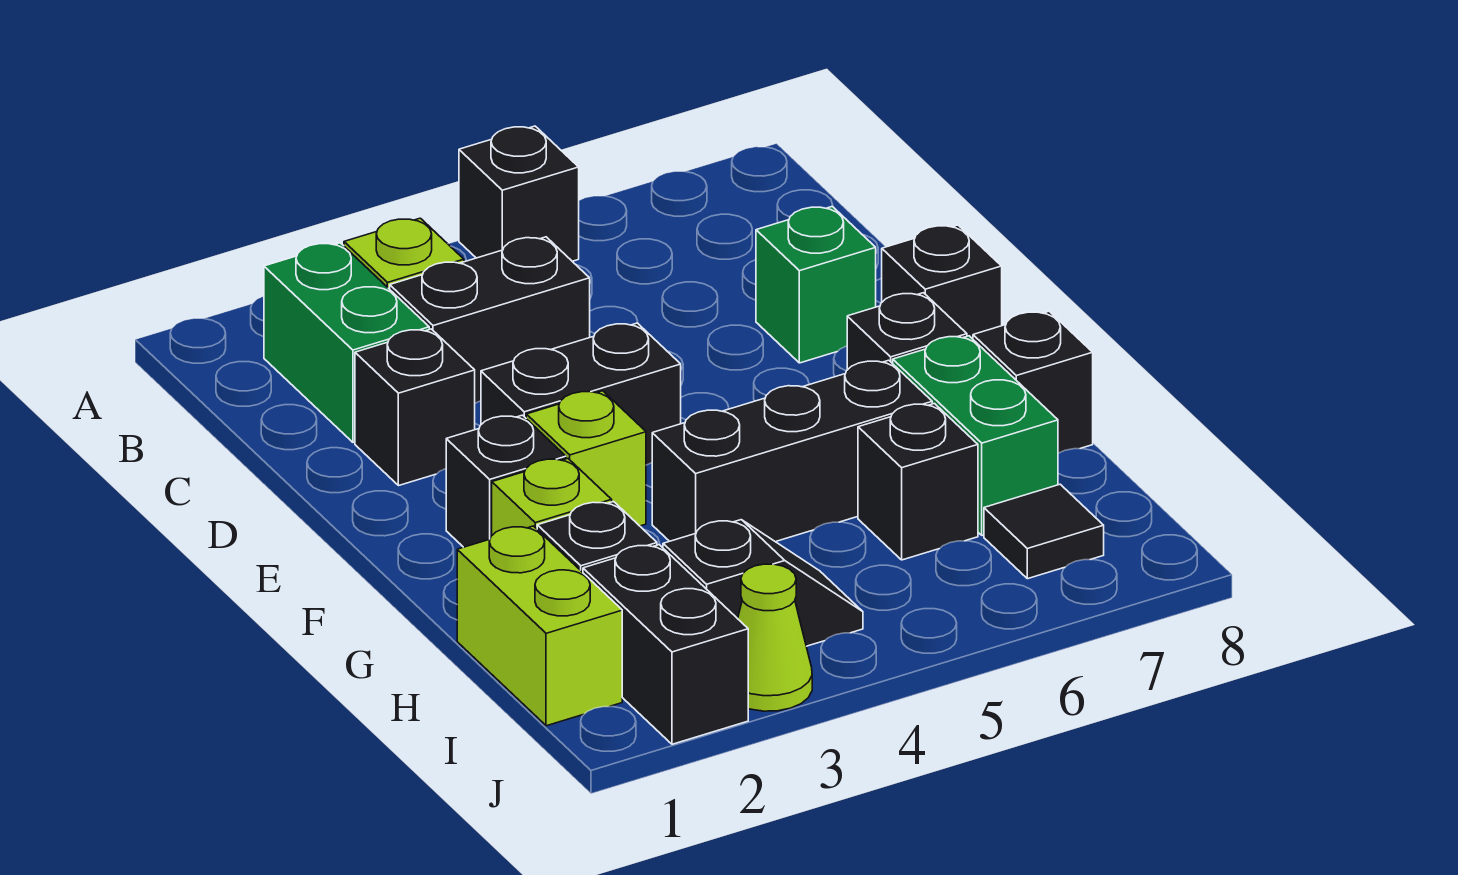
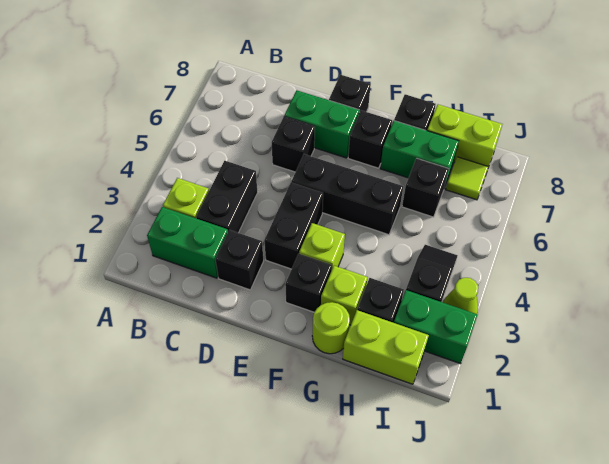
black 1x1 brick [459,126,579,261] -> black 1x1 brick moved to [272,117,315,172]
green 1x1 brick [756,206,876,363] -> green 1x2 brick [284,90,359,158]
none -> lime 1x1 round brick [312,302,350,354]
black 1x3 brick [652,360,932,542] -> black 1x3 brick turned to [292,154,403,235]
none -> lime 1x2 brick [427,105,502,167]
black 1x2 brick [583,545,748,744] -> green 1x2 brick [394,290,478,364]
black 1x1 tile [984,484,1104,579] -> lime 1x1 tile [446,157,488,200]

